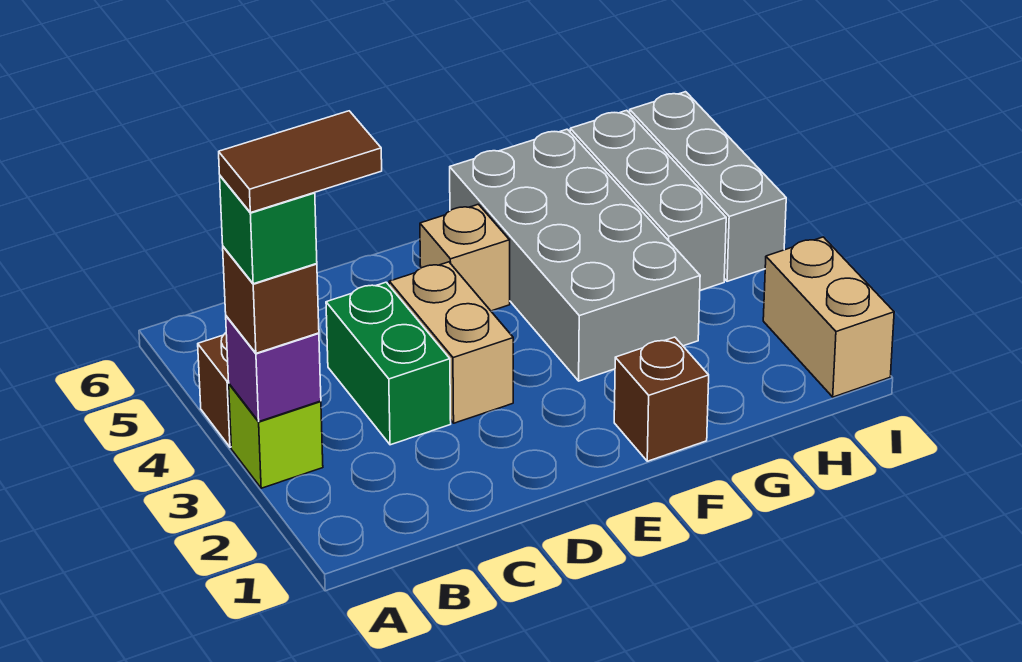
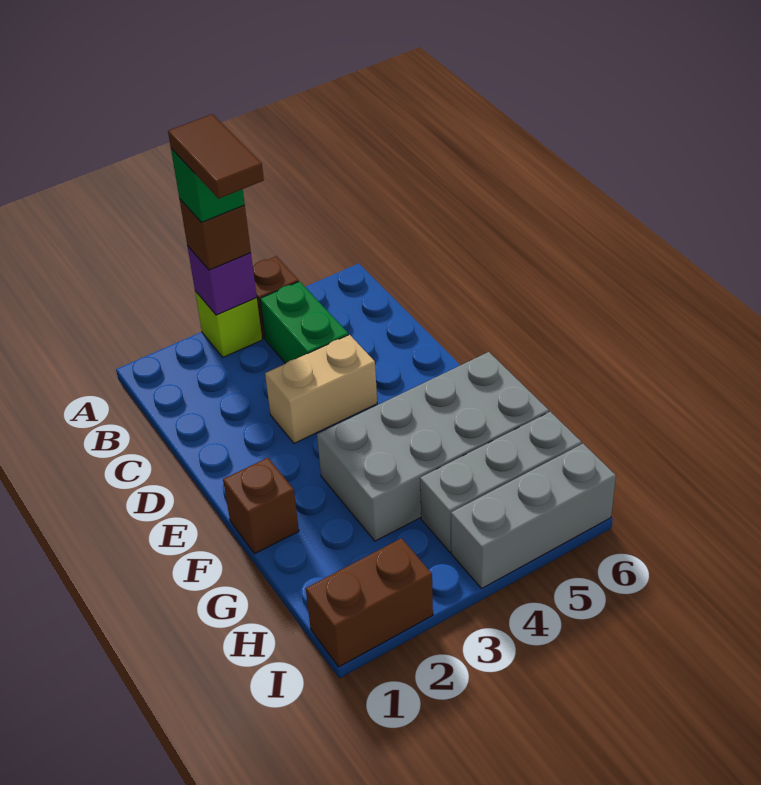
green 1x2 brick [326,282,451,445] -> green 1x2 brick turned to [260,281,349,363]
tan 1x1 brick [420,204,510,311] -> none
tan 1x2 brick [763,237,894,397] -> brown 1x2 brick [306,538,433,667]

